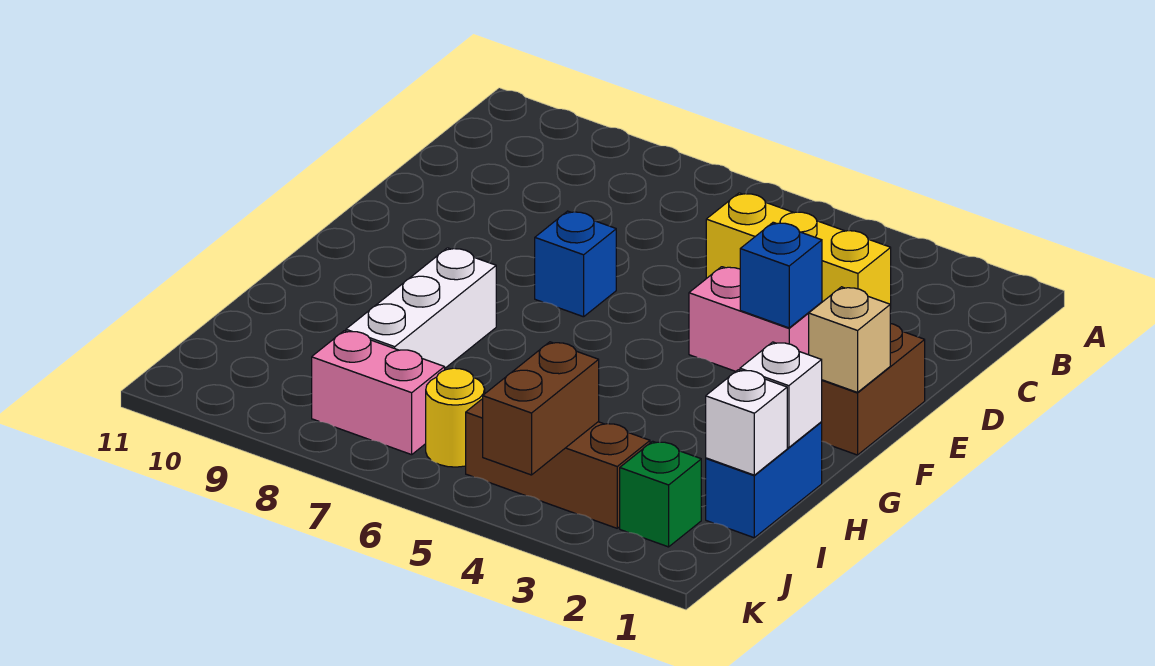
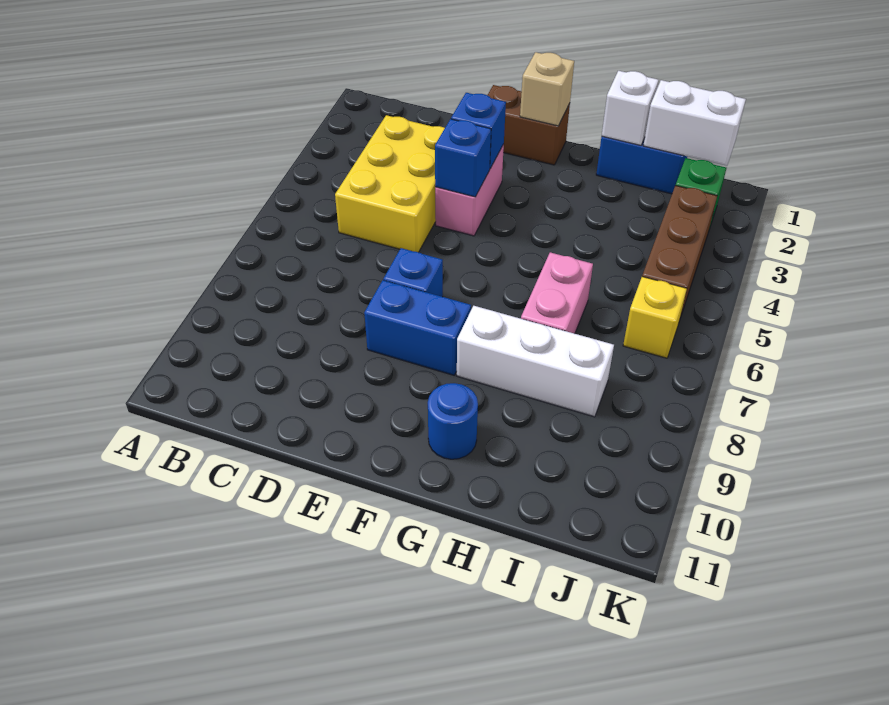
yellow 1x3 brick [706,193,891,309] -> yellow 2x3 brick [335,115,445,252]
none -> blue 1x1 brick [435,119,491,197]
none -> blue 1x2 brick [364,280,471,375]
none -> blue 1x1 round brick [428,383,478,459]
white 1x1 brick [706,370,787,475] -> white 1x2 brick [643,80,746,166]
brown 1x2 brick [483,342,599,475] -> none
yellow 1x1 round brick [426,368,485,467] -> yellow 1x1 brick [623,277,687,358]
pink 1x2 brick [312,331,445,455] -> pink 1x2 brick moved to [521,252,593,334]

